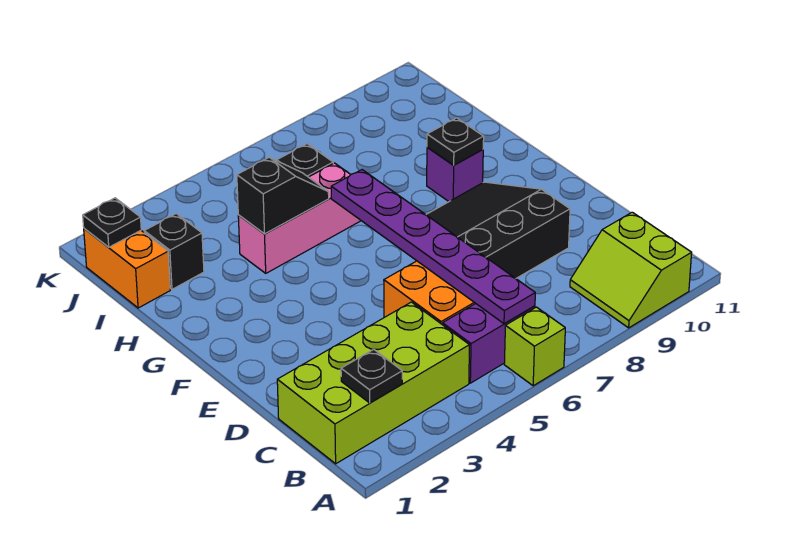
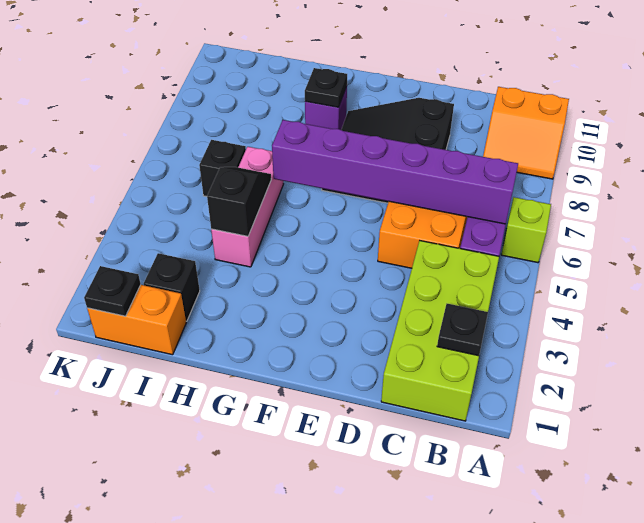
lime 2x2 slope [570,212,692,328] -> orange 2x2 slope [483,87,569,179]
purple 1x6 plate [331,170,535,324] -> purple 1x6 brick [272,120,518,224]

